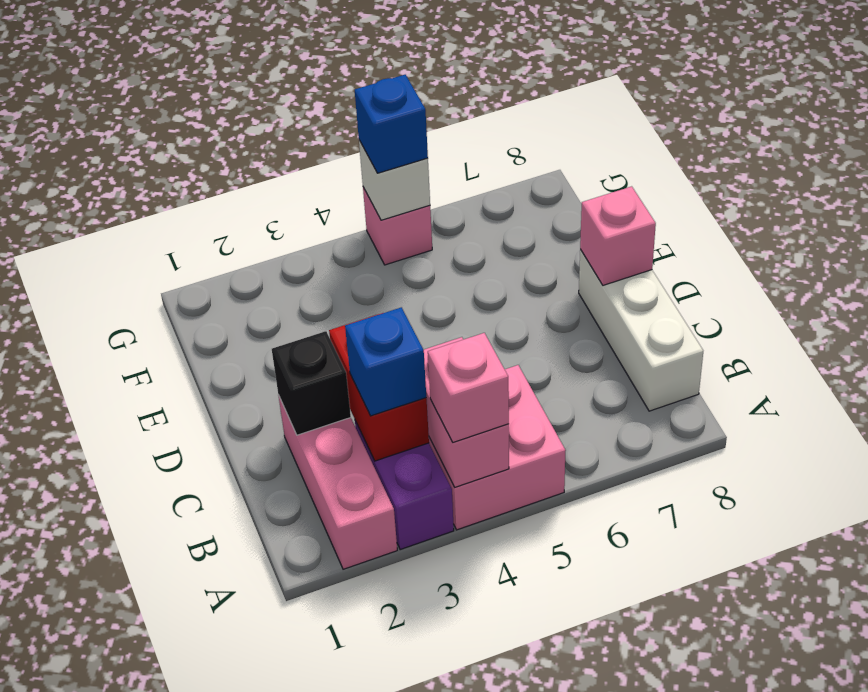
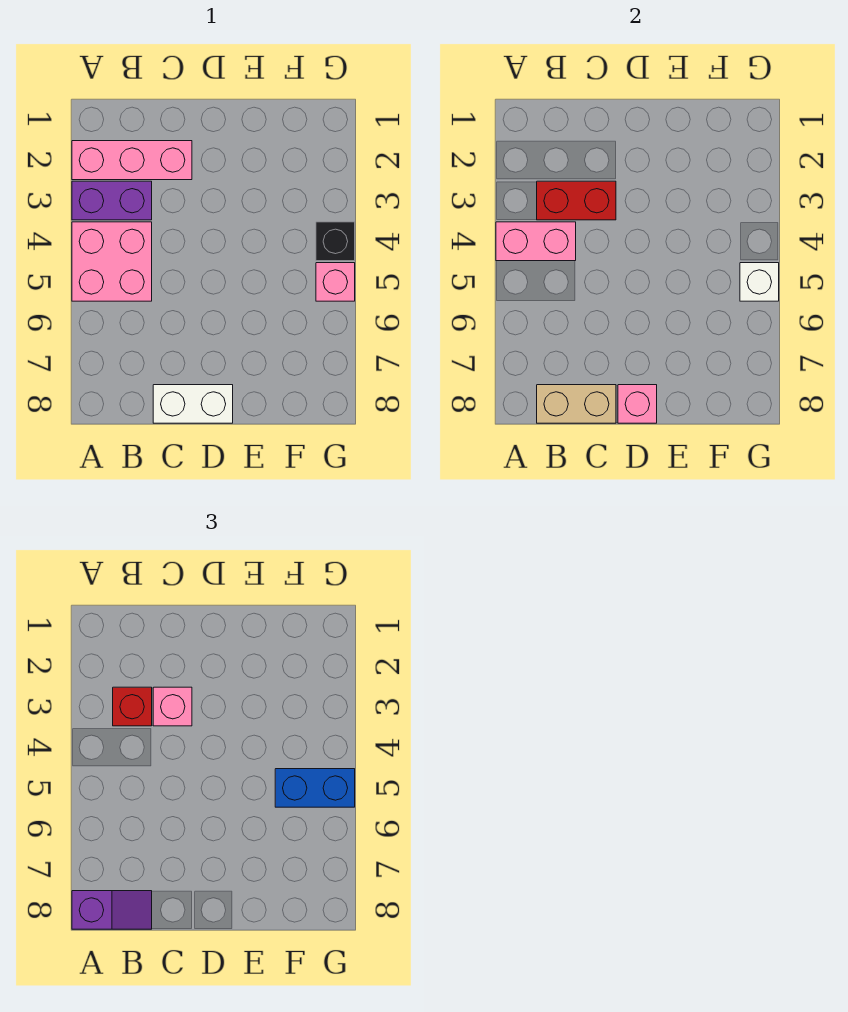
pink 1x1 brick [428,333,509,442] -> pink 1x1 brick moved to [153,687,192,726]
none -> purple 1x2 slope [72,891,152,929]
blue 1x1 brick [345,307,426,416] -> red 1x1 brick [113,687,152,726]
white 1x3 brick [579,249,703,411] -> white 1x2 brick [153,385,233,423]
none -> tan 1x2 brick [537,385,616,423]
black 1x1 brick [272,331,351,435] -> black 1x1 brick moved to [316,222,355,261]
blue 1x1 brick [355,75,428,173] -> blue 1x2 brick [275,769,355,807]

